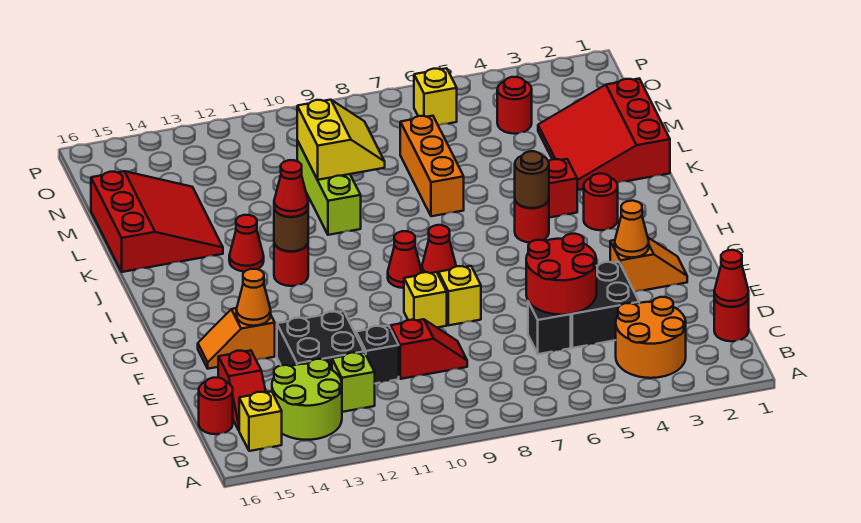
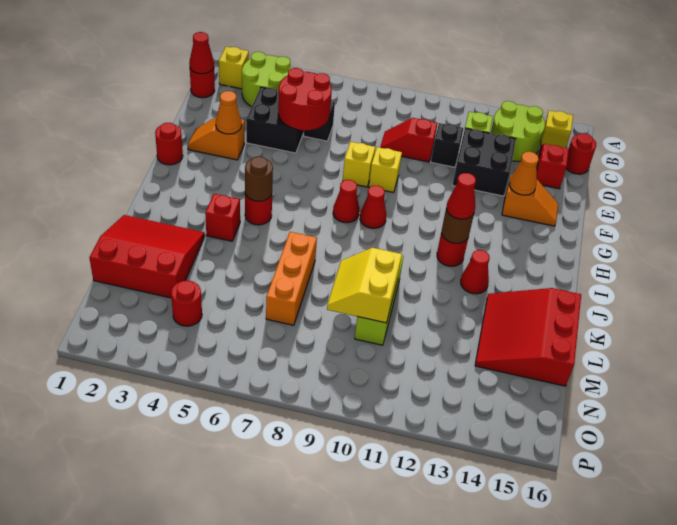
orange 2x2 round brick [616,297,686,378] -> lime 2x2 round brick [242,52,291,107]
red 1x1 round brick [584,174,618,230] -> red 1x1 round brick moved to [155,123,183,165]
red 3x3 slope [538,79,670,190] -> red 3x3 slope turned to [89,215,205,298]
yellow 1x1 brick [414,68,457,125] -> yellow 1x1 brick moved to [219,47,249,89]

